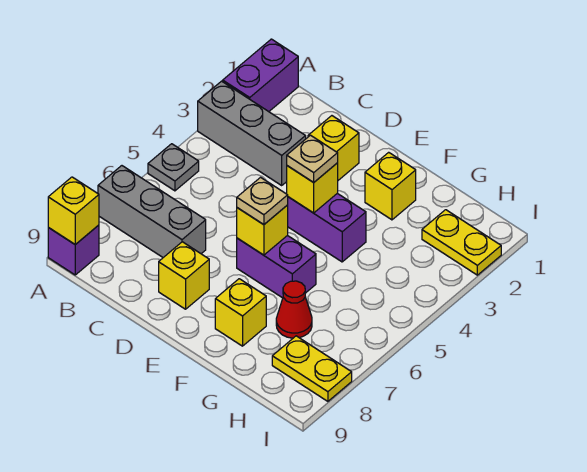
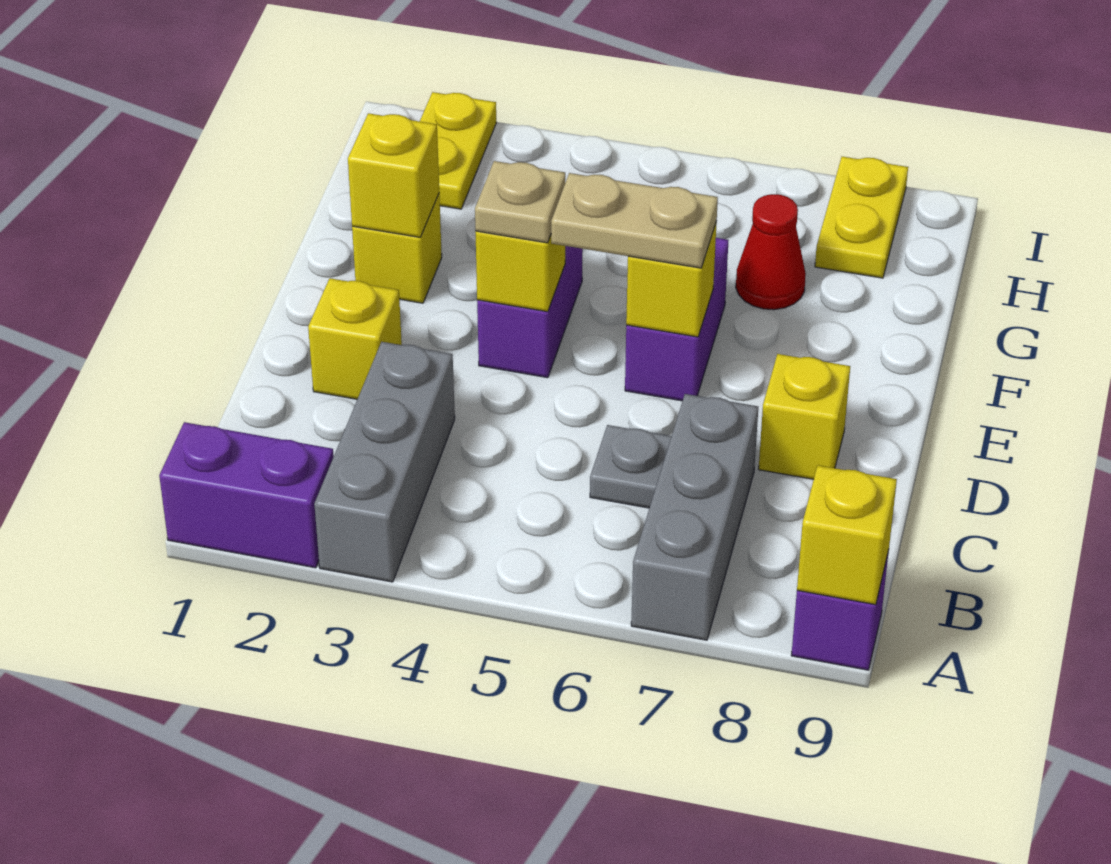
grey 1x1 plate [148,144,199,191] -> grey 1x1 plate moved to [590,425,672,508]
tan 1x1 plate [237,177,288,225] -> tan 1x2 plate [551,173,718,268]
yellow 1x1 brick [215,279,266,346] -> yellow 1x1 brick moved to [348,113,439,237]

